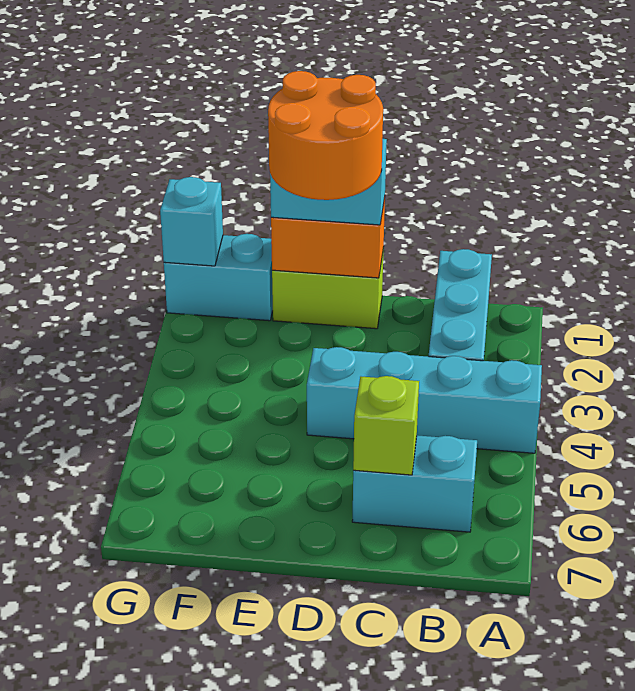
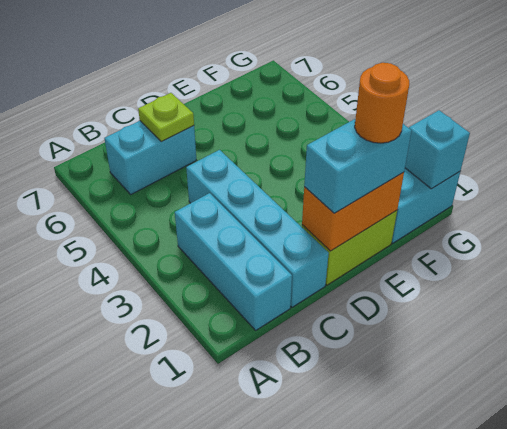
cyan 1x4 brick [307,347,542,453] -> cyan 1x4 brick turned to [186,150,329,307]
lime 1x1 brick [353,376,419,475] -> lime 1x1 plate [138,93,194,141]
orange 2x2 round brick [268,71,383,200] -> orange 1x1 round brick [355,63,409,143]

